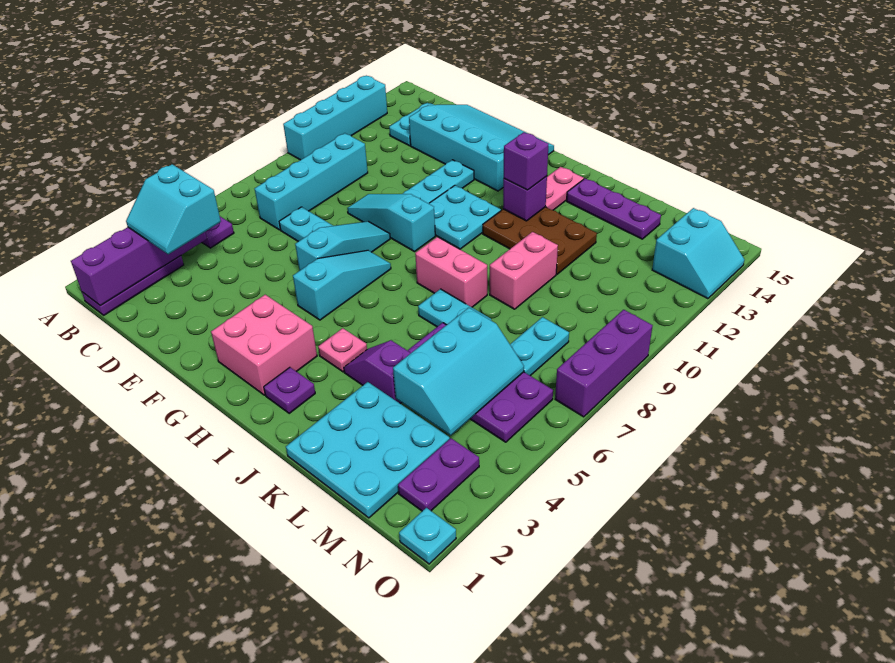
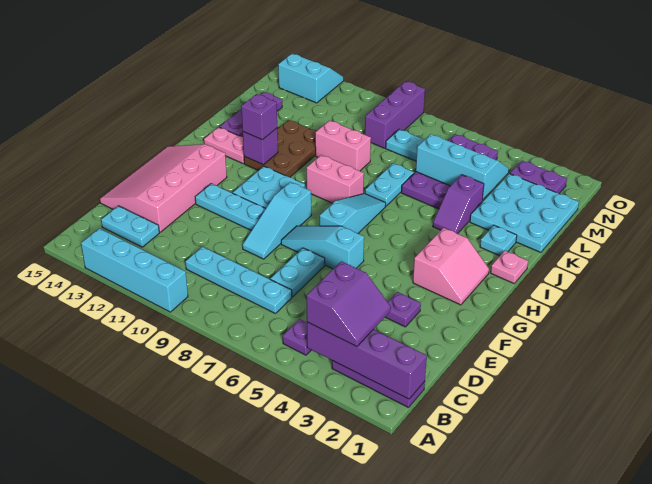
cyan 2x2 slope [126,164,221,254] -> purple 2x2 slope [306,261,391,347]
cyan 1x4 brick [255,133,368,230] -> cyan 1x4 plate [185,247,292,313]
cyan 3x4 slope [409,105,554,191] -> pink 3x4 slope [100,144,227,232]
pink 2x2 brick [211,295,317,395] -> pink 2x2 slope [413,228,489,305]
cyan 1x3 slope [293,250,391,320] -> cyan 1x3 slope turned to [320,194,386,233]
purple 1x1 plate [264,367,315,413] -> purple 1x1 plate moved to [385,292,421,327]
pink 1x1 plate [318,328,367,372] -> pink 1x1 plate moved to [491,251,528,283]
pink 1x2 brick [415,237,487,307] -> pink 1x2 brick turned to [307,155,364,203]
cyan 1x1 plate [399,508,456,564] -> cyan 1x1 plate moved to [480,225,517,256]
purple 1x3 brick [555,310,653,417] -> purple 1x3 brick turned to [365,81,425,148]

